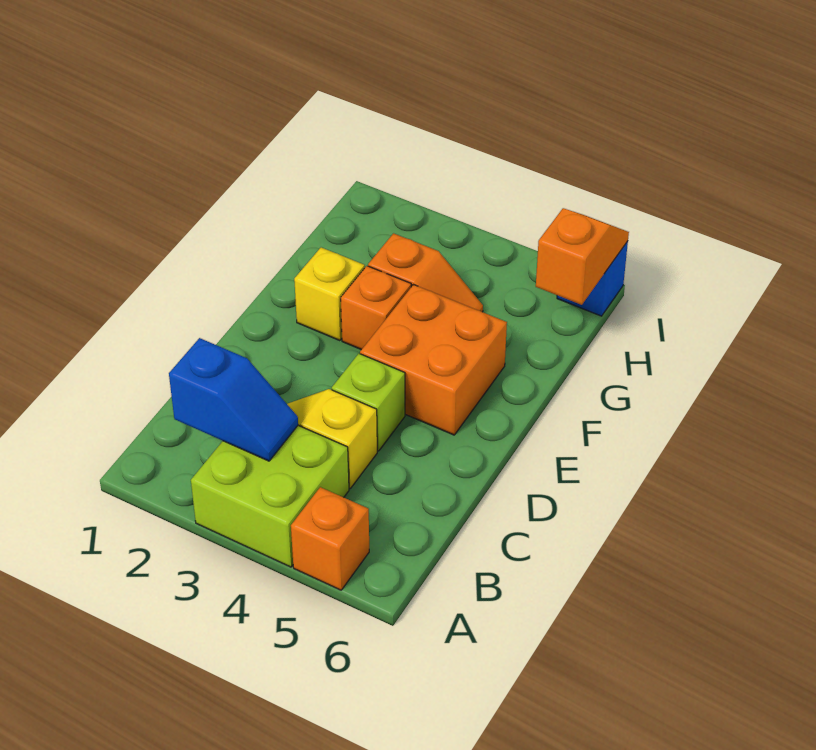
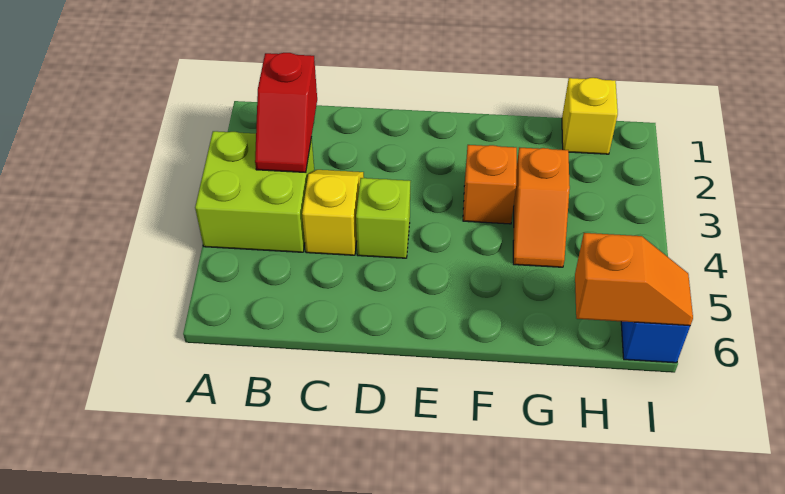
orange 1x1 brick [291,487,369,590] -> none
blue 1x2 slope [169,338,298,461] -> red 1x2 slope [255,53,317,173]
orange 2x2 brick [360,285,507,435] -> none
yellow 1x1 brick [294,247,365,341] -> yellow 1x1 brick moved to [562,78,618,154]

